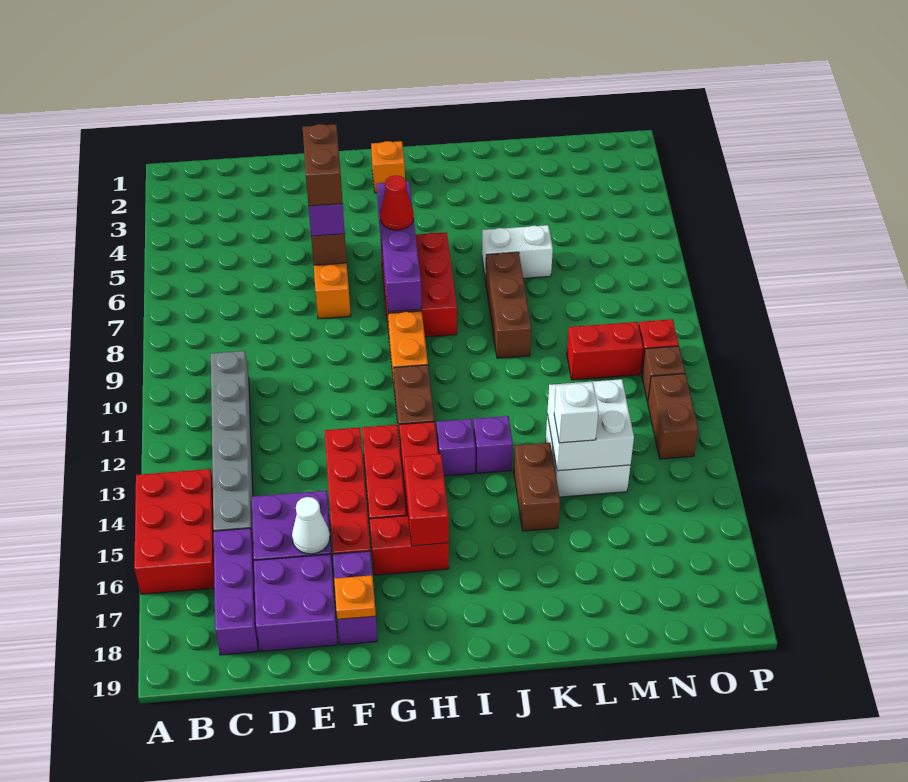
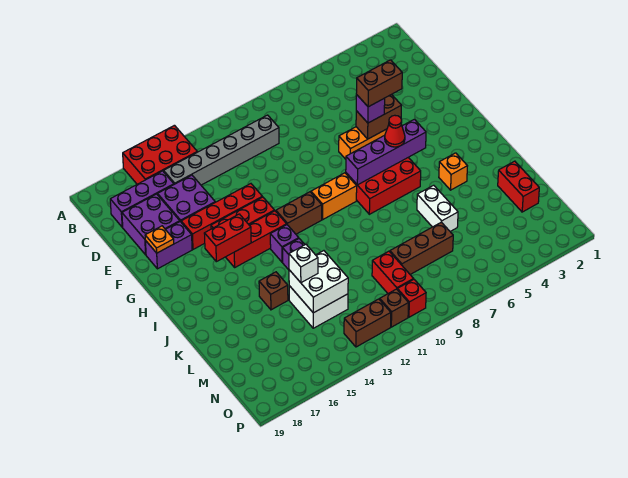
white 1x1 cone [292,497,330,554] -> none
red 1x2 brick [370,516,449,575] -> red 1x2 brick moved to [498,161,539,212]
orange 1x1 brick [371,141,405,193] -> orange 1x1 brick moved to [439,153,467,190]
brown 1x3 brick [485,252,531,358] -> brown 1x3 brick moved to [390,222,453,274]
brown 1x2 brick [514,443,560,531] -> brown 1x1 brick [259,272,288,310]

